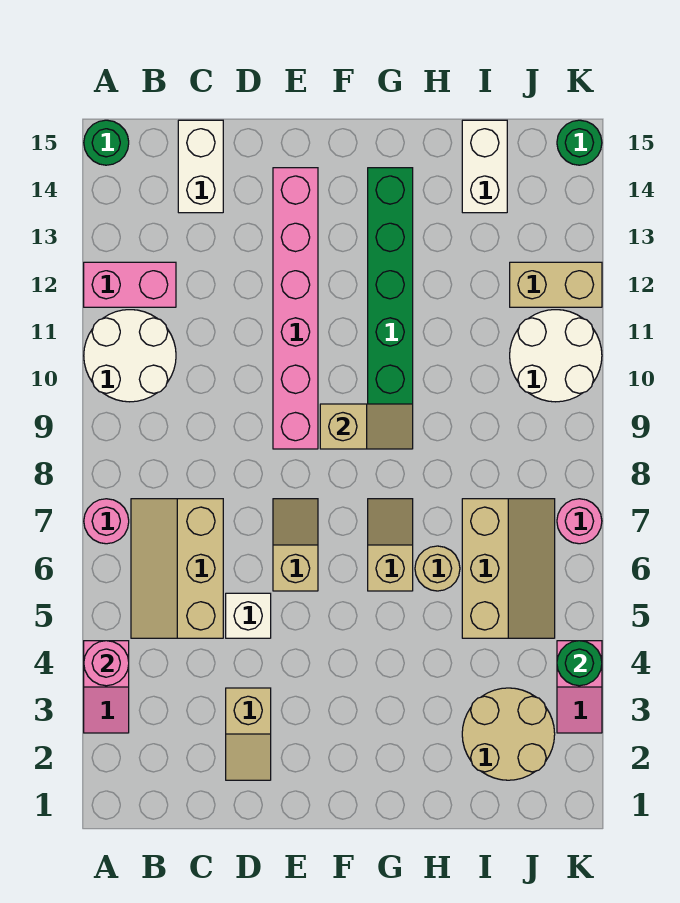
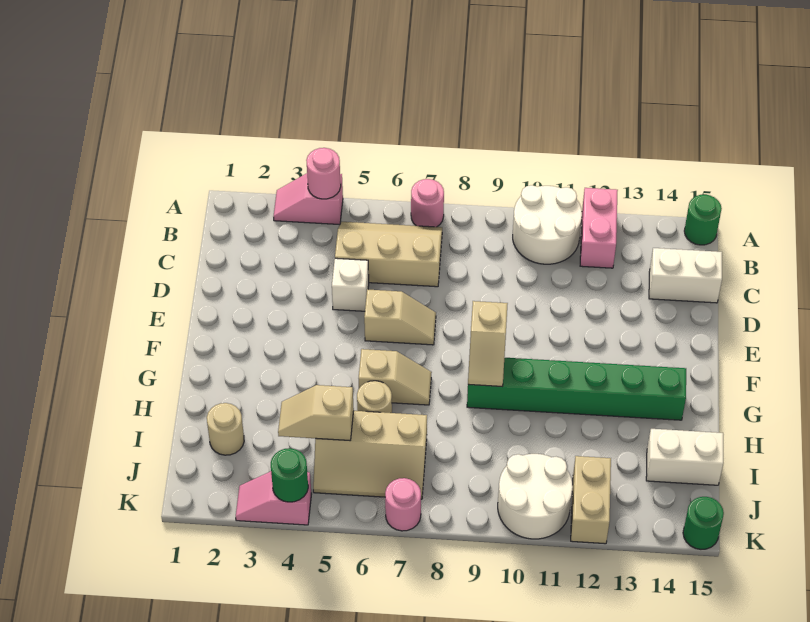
tan 1x2 slope [226,688,271,780] -> tan 1x2 slope moved to [278,385,354,440]
pink 1x6 brick [273,168,318,449] -> none
tan 2x2 round brick [462,688,555,780] -> tan 1x1 round brick [207,403,244,455]

